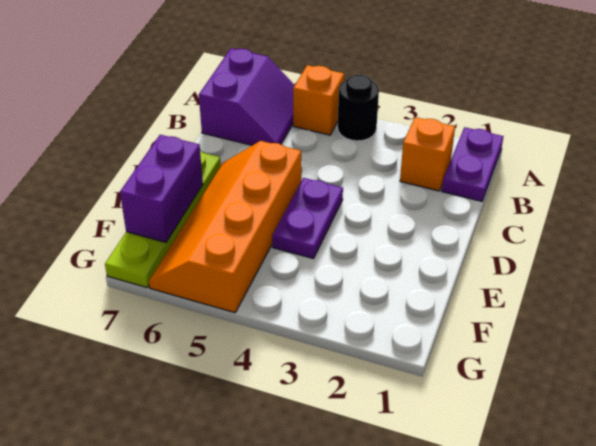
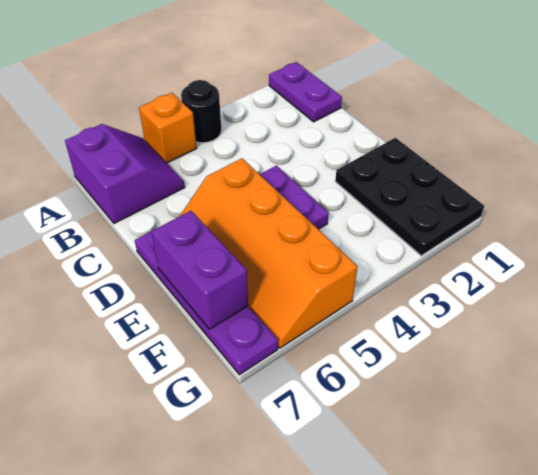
orange 1x1 brick [400,117,455,191] -> none
lime 1x4 plate [105,151,221,288] -> purple 1x4 plate [135,232,278,375]
none -> black 2x3 plate [335,138,484,256]

